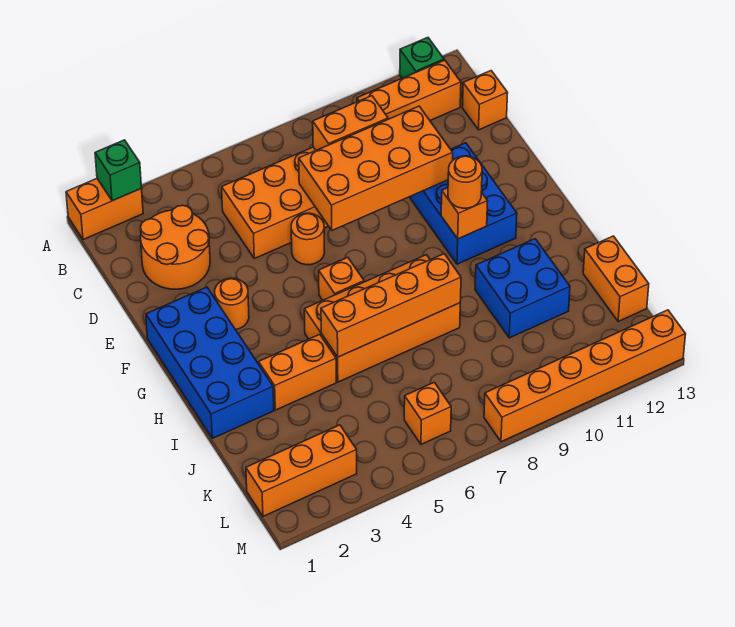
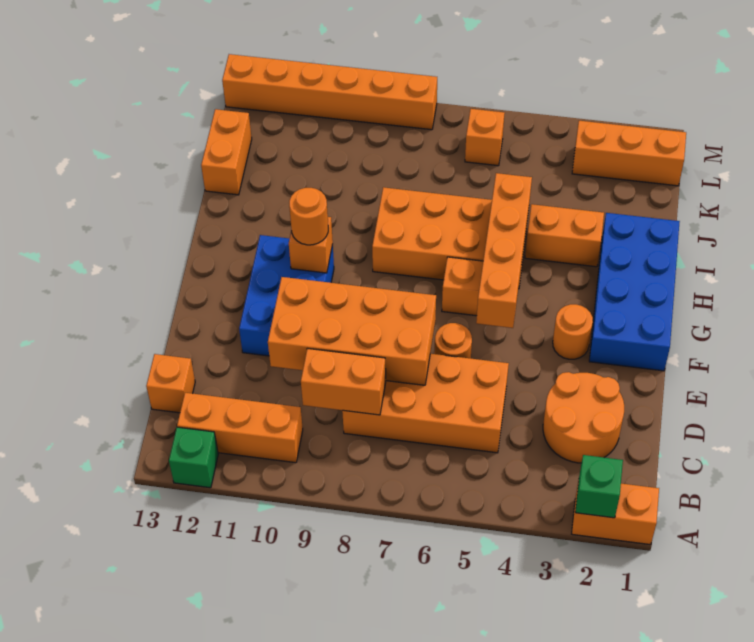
orange 1x4 brick [321,254,461,357] -> orange 1x4 brick turned to [476,173,532,328]
blue 2x2 brick [475,239,570,338] -> none

